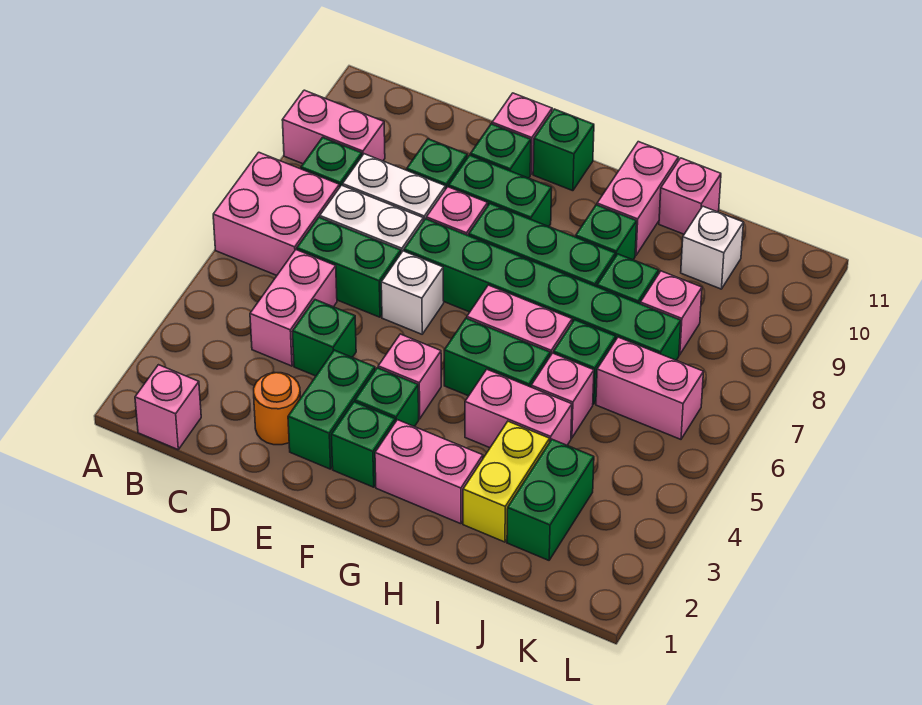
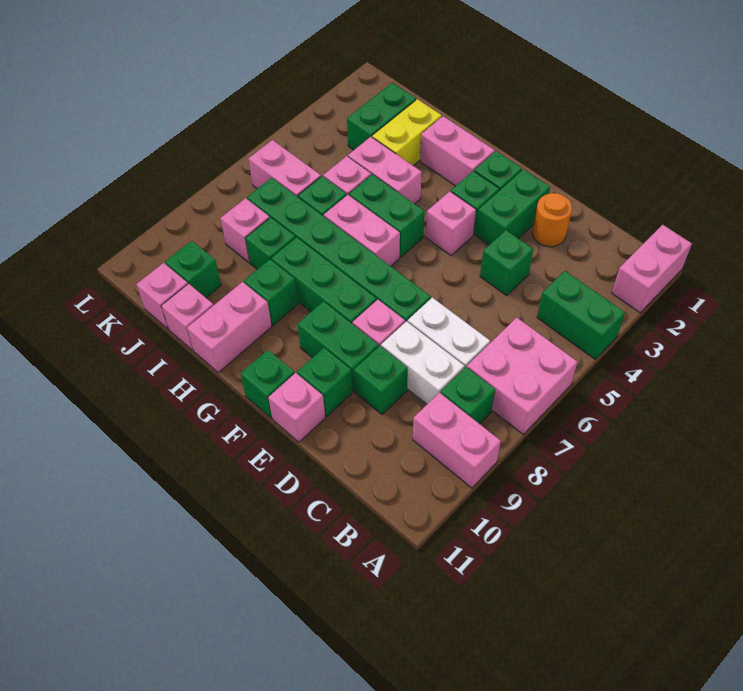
pink 1x1 brick [135,365,201,450] -> pink 1x1 brick moved to [136,263,188,329]
pink 1x2 brick [250,250,337,366] -> pink 1x2 brick moved to [612,225,692,313]
green 1x2 brick [297,217,401,317] -> green 1x2 brick moved to [537,271,625,359]
white 1x1 brick [381,251,444,334] -> none
white 1x1 brick [681,206,744,289] -> green 1x1 brick [165,241,221,298]

